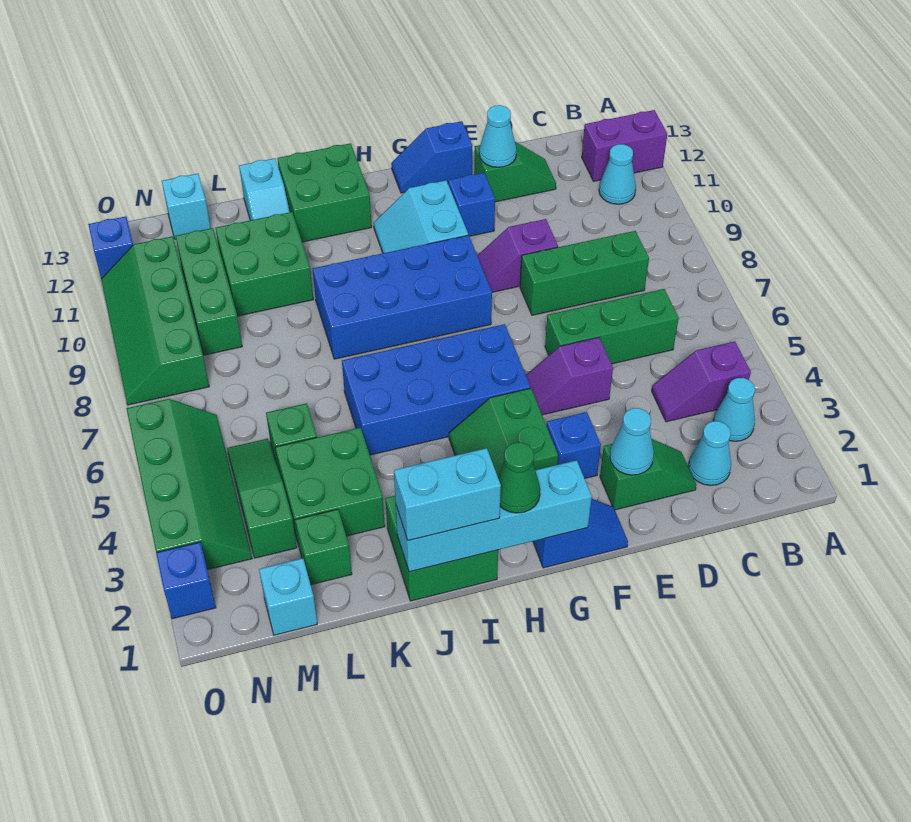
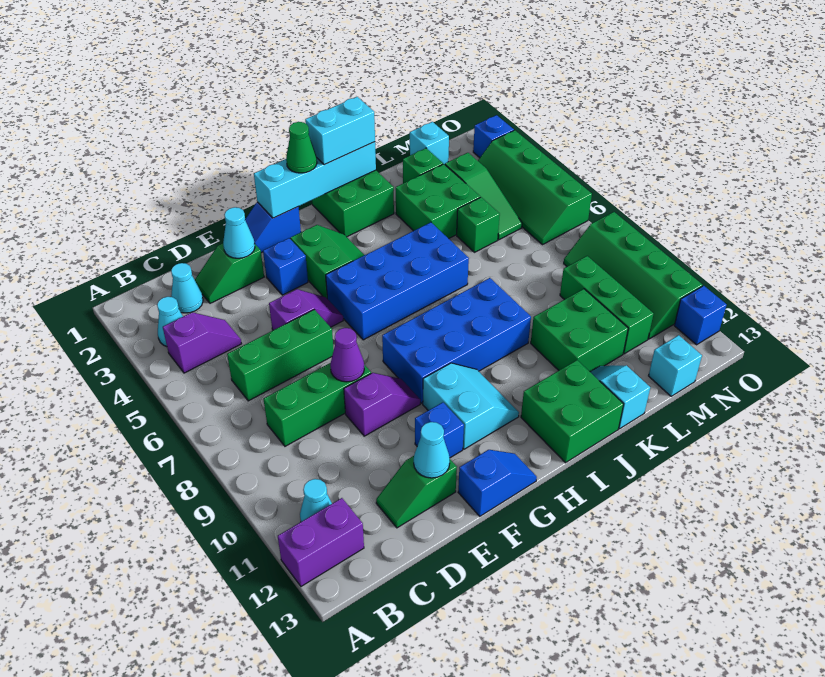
none -> purple 1x1 cone [330,328,364,382]
green 2x4 slope [101,236,209,405] -> green 2x4 slope turned to [564,212,702,339]

